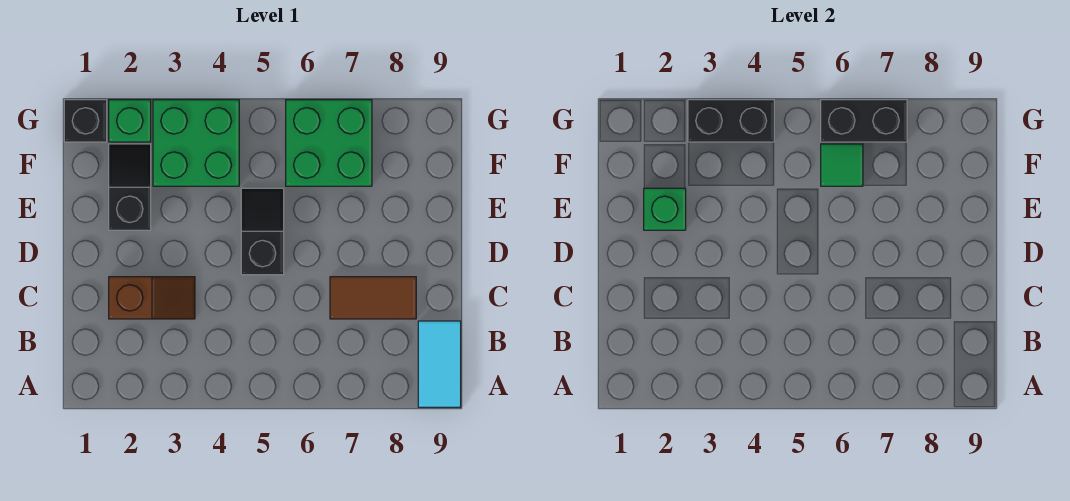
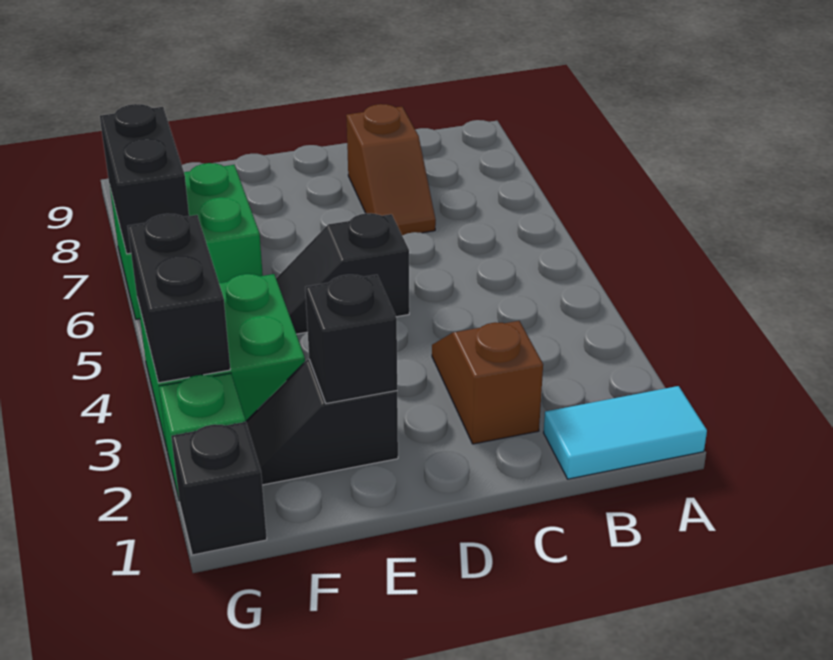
cyan 1x2 tile [418,321,461,407] -> cyan 1x2 tile moved to [544,386,707,479]
brown 1x2 tile [330,277,416,319] -> brown 1x2 slope [346,104,436,235]
green 1x1 brick [644,188,686,230] -> black 1x1 brick [305,275,397,404]
green 1x1 tile [821,144,863,186] -> none

